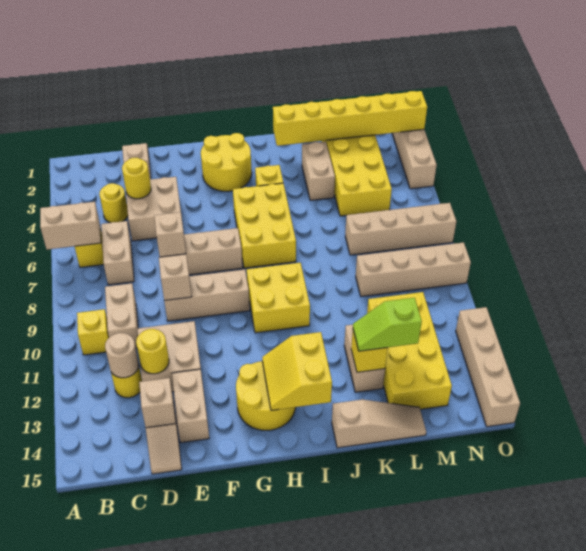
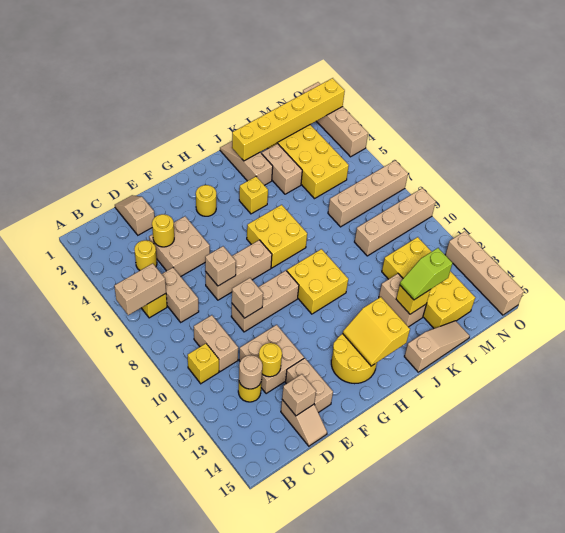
yellow 2x2 round brick [201,133,252,191] -> yellow 1x1 round brick [196,185,216,216]
yellow 2x3 brick [233,183,296,268] -> yellow 2x2 brick [247,205,307,268]
none -> tan 1x3 slope [220,141,273,185]

